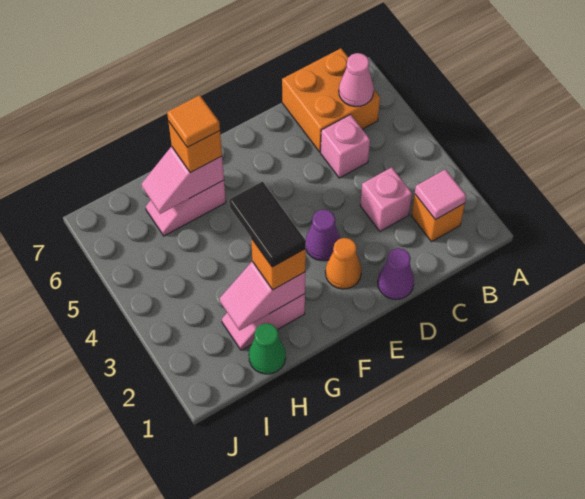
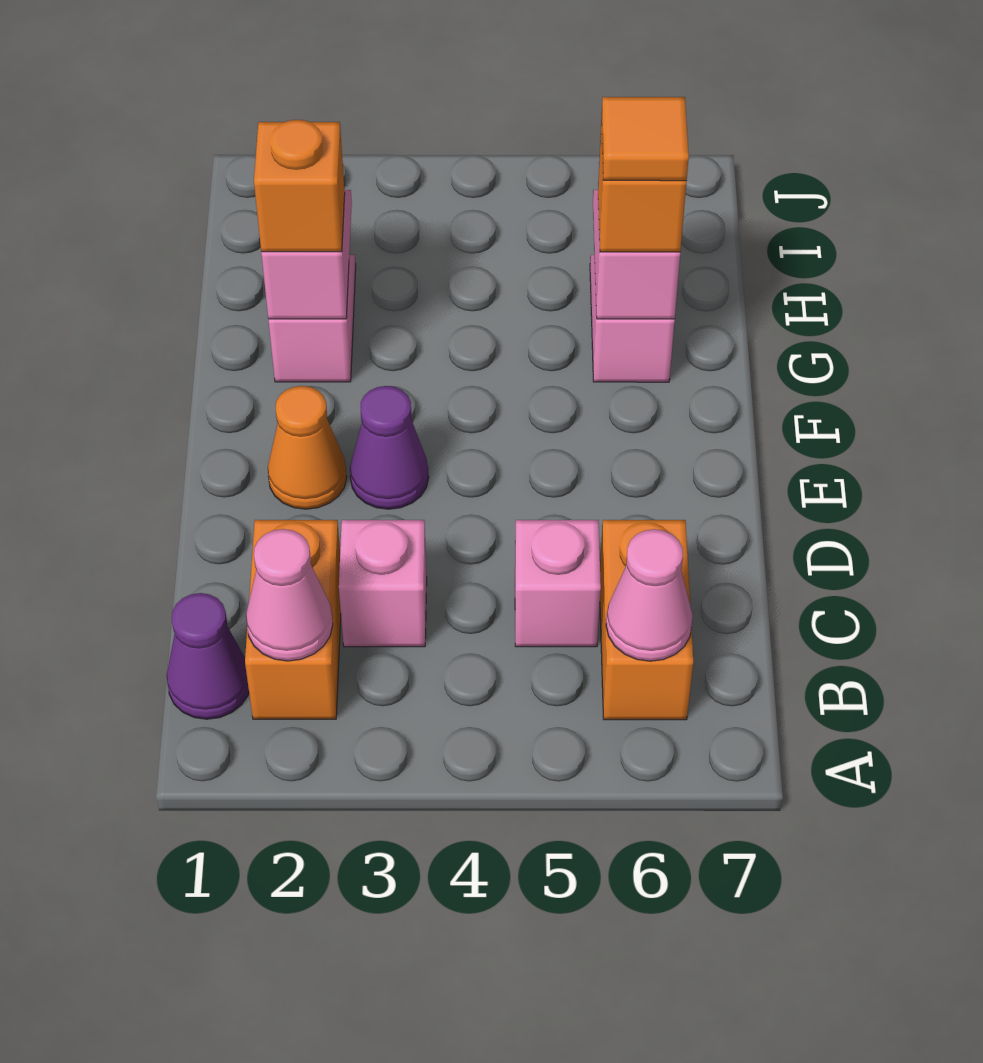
orange 1x1 brick [411,194,465,242] -> orange 1x2 brick [245,520,341,719]
pink 1x1 tile [415,169,466,220] -> pink 1x1 cone [246,529,333,661]
orange 2x2 brick [282,48,380,152] -> orange 1x2 brick [600,520,693,720]
purple 1x1 cone [378,248,414,299] -> purple 1x1 cone moved to [167,593,249,719]
black 1x2 tile [229,182,306,267] -> none
green 1x1 cone [249,323,286,374] -> none

